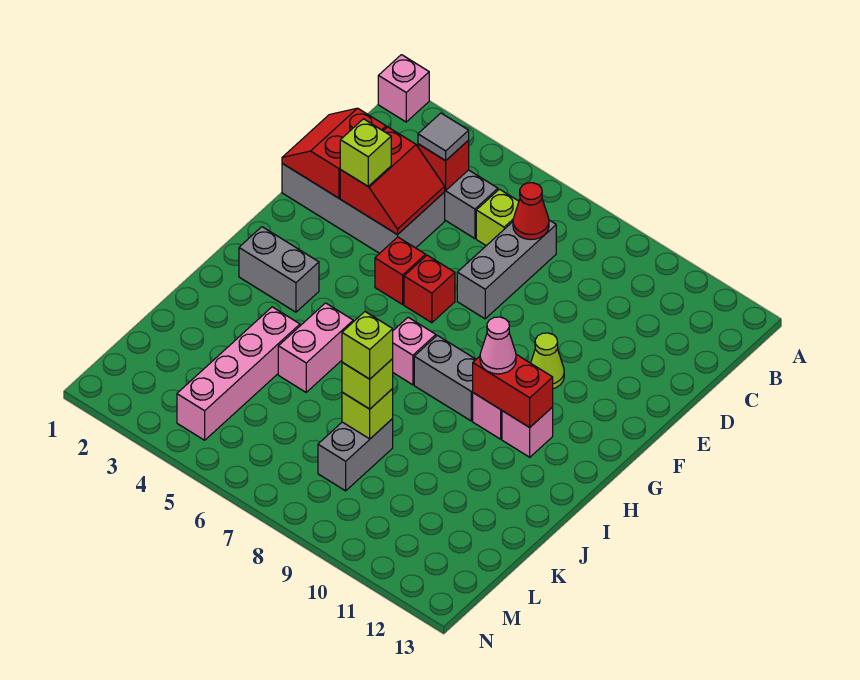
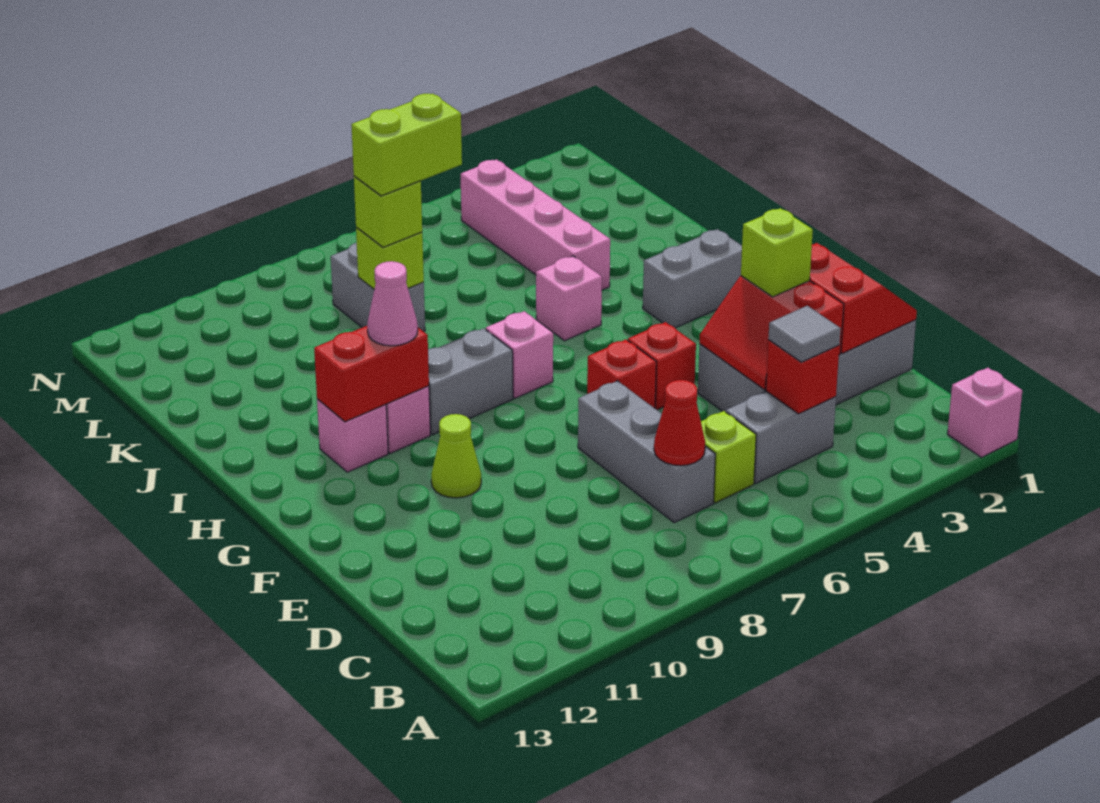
pink 1x2 brick [278,303,353,392] -> pink 1x1 brick [536,256,602,341]
lime 1x1 brick [342,312,393,379] -> lime 1x2 brick [351,94,462,196]

